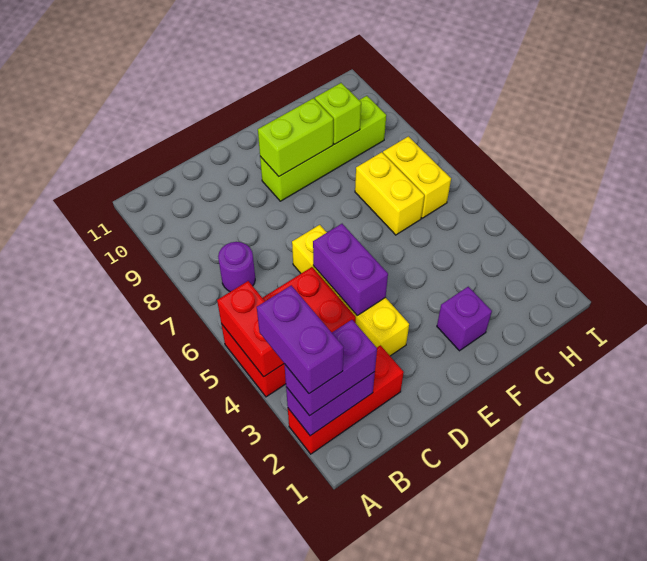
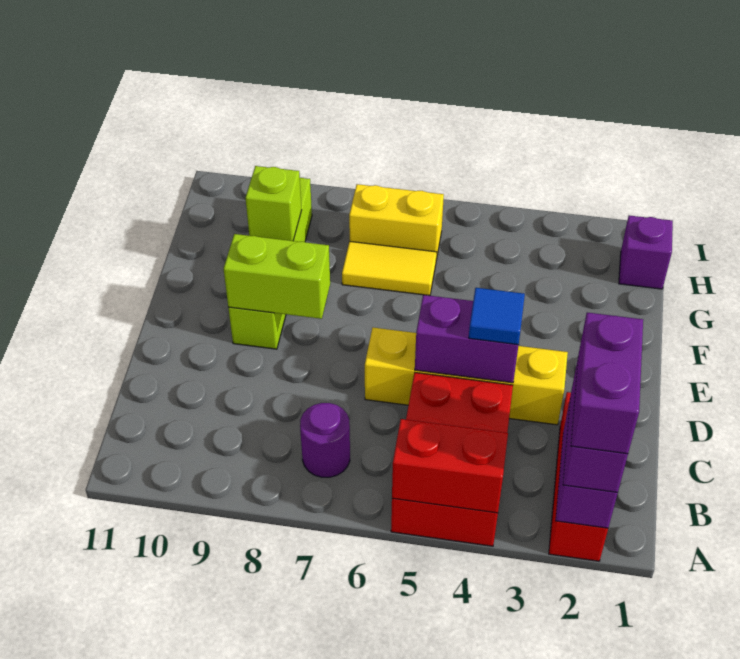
purple 1x2 brick [257,285,344,394] -> purple 1x2 brick turned to [571,313,643,454]
none -> blue 1x1 tile [469,288,525,345]
lime 1x2 brick [258,98,333,176] -> lime 1x2 brick turned to [224,234,330,319]
purple 1x1 brick [437,287,492,351] -> purple 1x1 brick moved to [619,216,673,289]
yellow 1x2 brick [355,152,424,235] -> yellow 1x2 tile [342,241,437,296]

